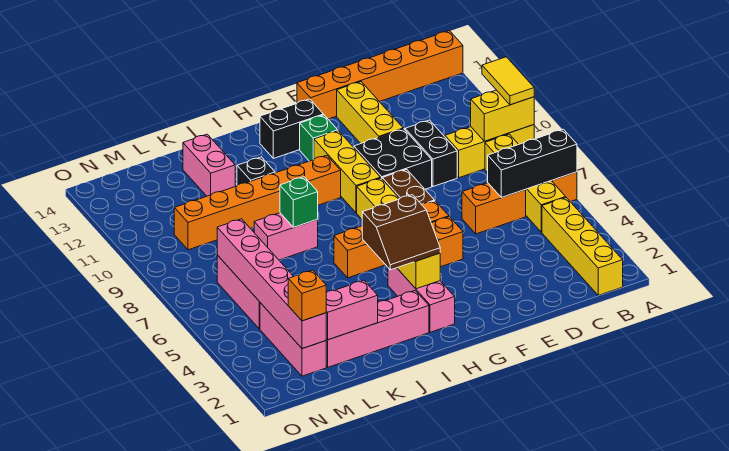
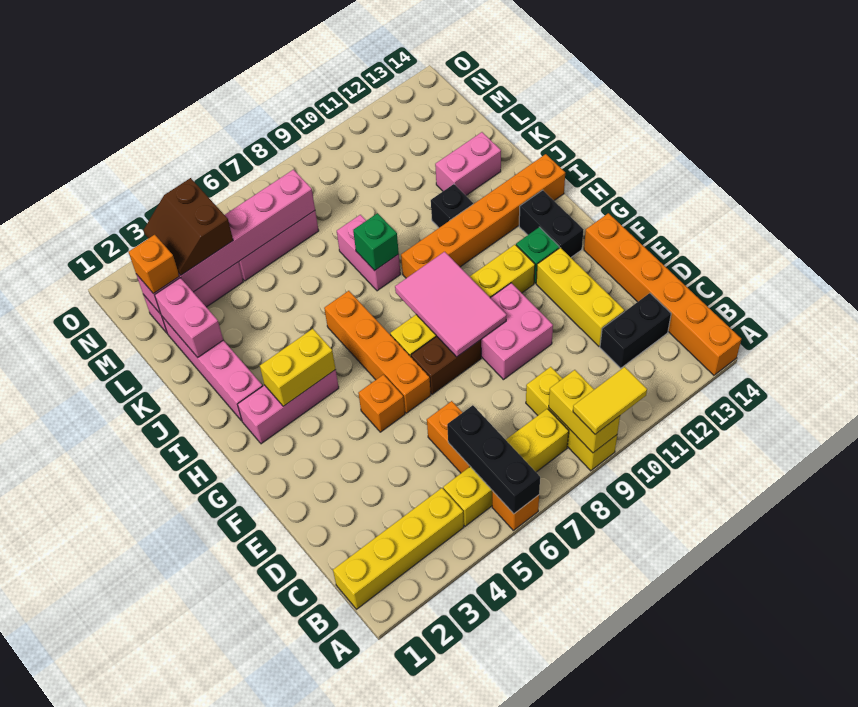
black 1x2 brick [405,120,457,187] -> black 1x2 brick moved to [600,293,671,368]
black 2x2 brick [354,129,432,189] -> pink 2x2 brick [481,283,553,380]
yellow 1x3 brick [337,82,403,144] -> yellow 1x3 brick turned to [536,248,624,346]
none -> pink 2x3 tile [395,252,506,357]
brown 2x2 slope [362,195,440,270] -> brown 2x2 slope moved to [144,178,233,275]
orange 1x6 brick [174,155,341,250] -> orange 1x6 brick turned to [401,154,565,278]

